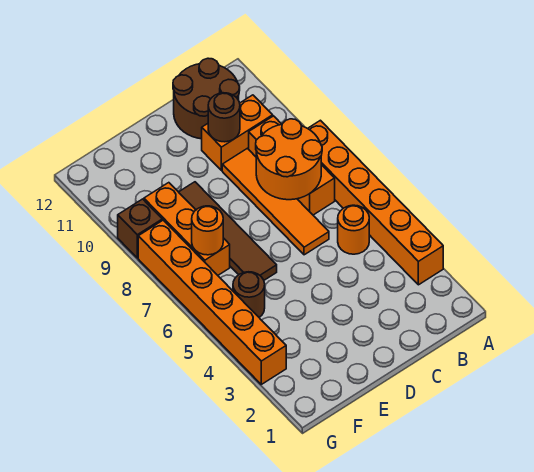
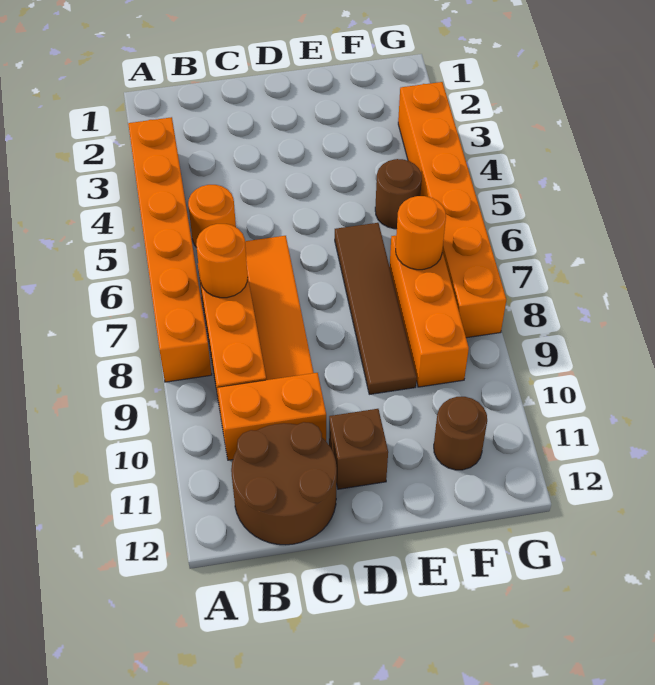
orange 2x2 round brick [256,119,322,200] -> orange 1x1 round brick [196,224,248,298]
brown 1x1 round brick [208,93,240,142] -> brown 1x1 round brick moved to [434,397,487,470]
brown 1x1 brick [118,199,162,258] -> brown 1x1 brick moved to [329,409,388,489]

